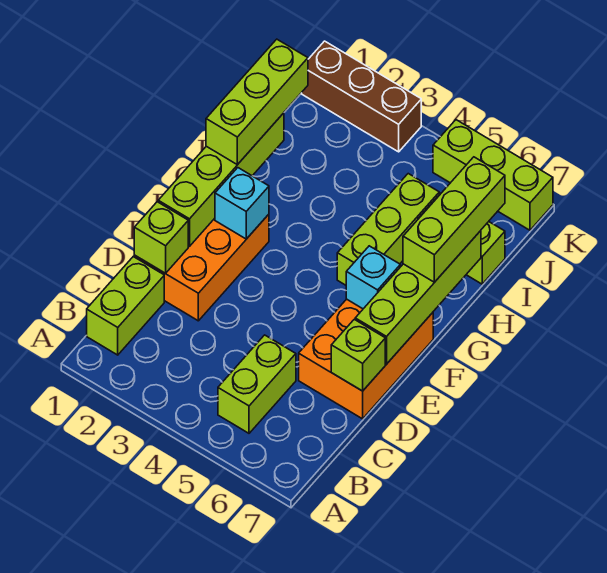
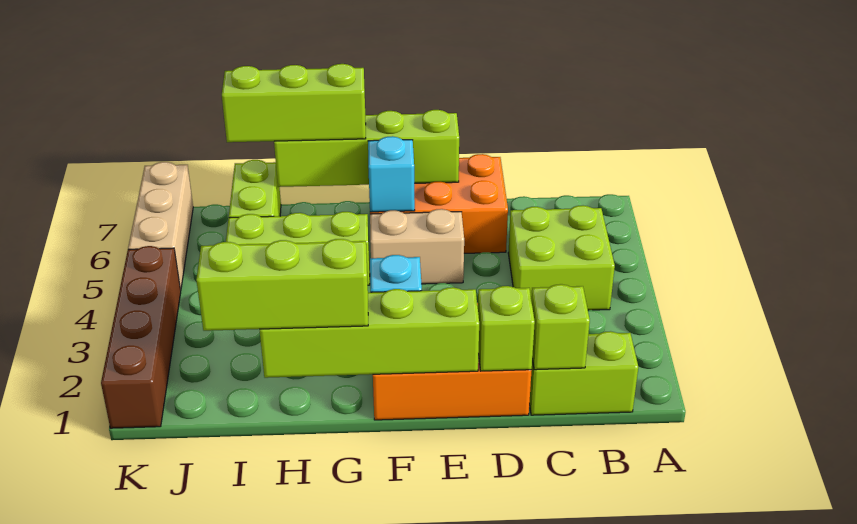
lime 1x2 brick [218,335,296,433] -> lime 2x2 brick [508,205,615,310]
lime 1x1 brick [331,319,385,391] -> lime 1x1 brick moved to [531,284,590,370]
none -> tan 1x2 brick [370,209,464,284]
brown 1x3 brick [302,41,421,152] -> brown 1x4 brick [101,246,181,428]
lime 1x3 brick [433,120,553,230] -> tan 1x3 brick [128,162,193,291]

